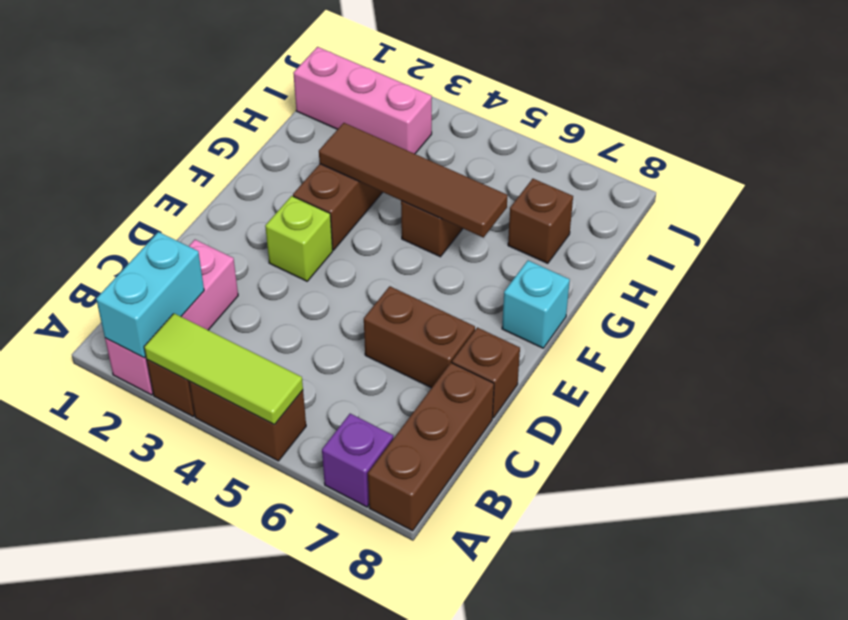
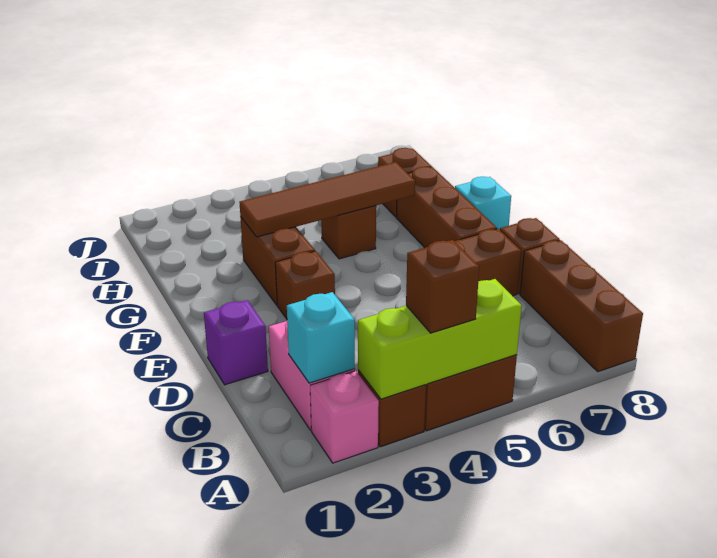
cyan 1x2 brick [96,232,204,358] -> cyan 1x1 brick [287,292,355,383]
lime 1x3 tile [144,313,303,425] -> lime 1x3 brick [358,279,522,399]
none -> brown 1x1 brick [406,240,479,333]
purple 1x1 brick [322,414,393,507] -> purple 1x1 brick moved to [204,300,268,385]
lime 1x1 brick [265,196,333,281] -> brown 1x1 brick [275,251,335,319]
none -> brown 1x3 brick [397,167,497,248]
pink 1x3 brick [293,47,432,154] -> none

